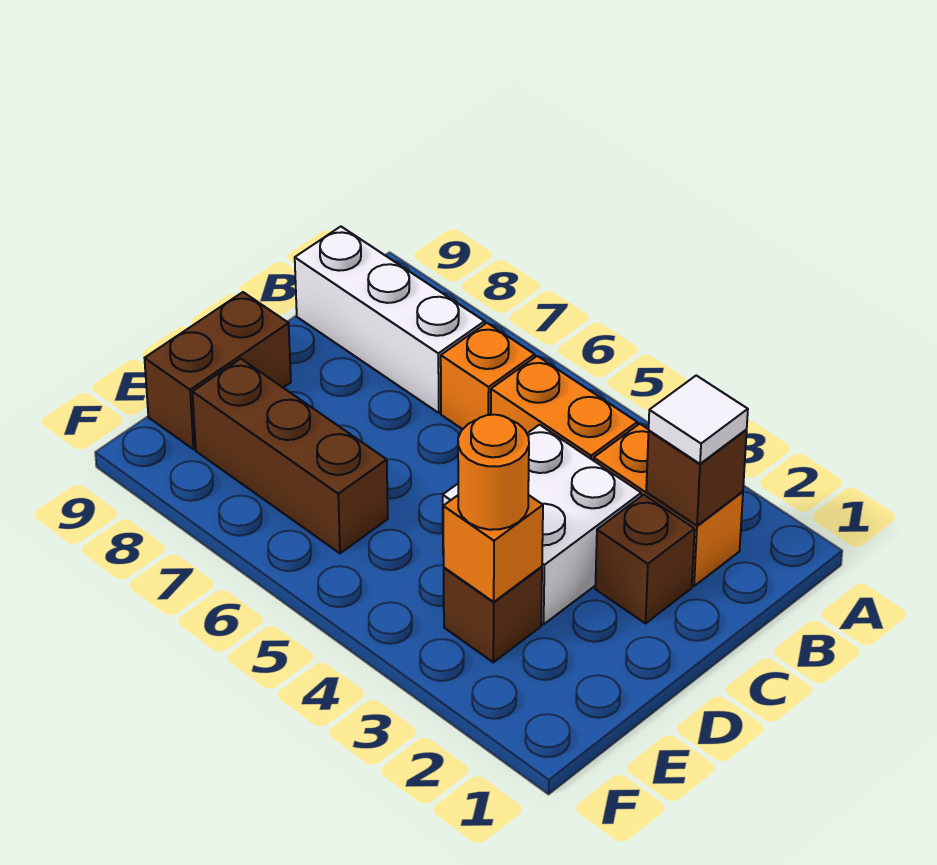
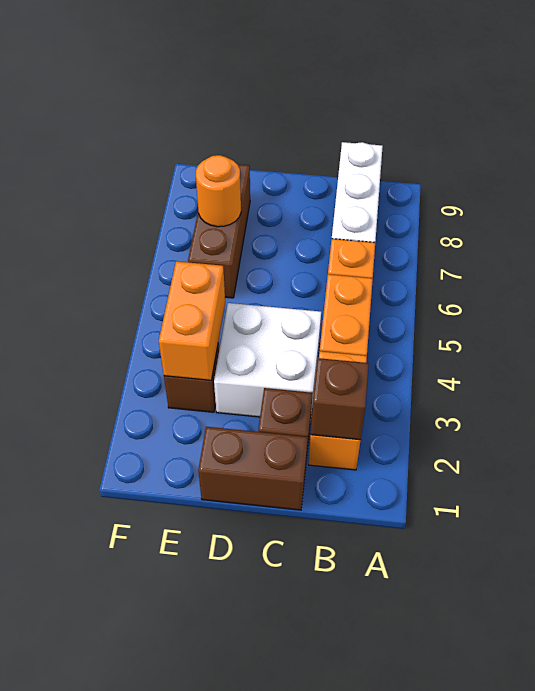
white 1x1 tile [649,376,748,464] -> none
brown 1x2 brick [145,292,291,449] -> brown 1x2 brick moved to [198,427,308,510]
orange 1x1 brick [443,495,543,602] -> orange 1x2 brick [159,261,225,380]
orange 1x1 round brick [458,415,529,530] -> orange 1x1 round brick moved to [196,155,241,227]

